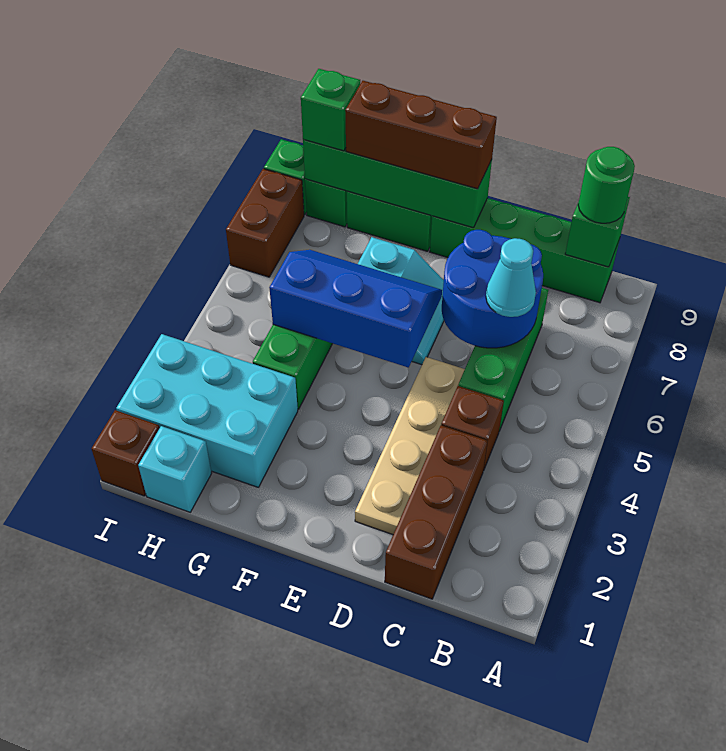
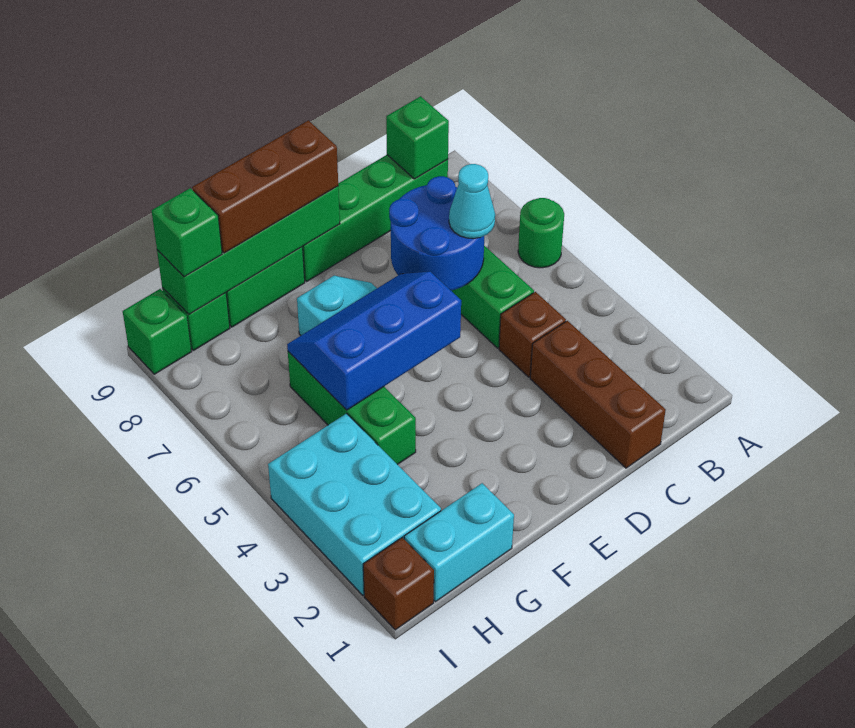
green 1x1 round brick [578,147,635,223] -> green 1x1 round brick moved to [518,198,564,268]
tan 1x4 plate [355,357,465,535] -> none
cyan 2x3 brick [116,334,298,488] -> cyan 2x3 brick turned to [268,414,441,595]
cyan 1x1 brick [138,426,212,512] -> cyan 1x2 brick [404,483,514,602]
brown 1x2 brick [226,169,304,277] -> none

